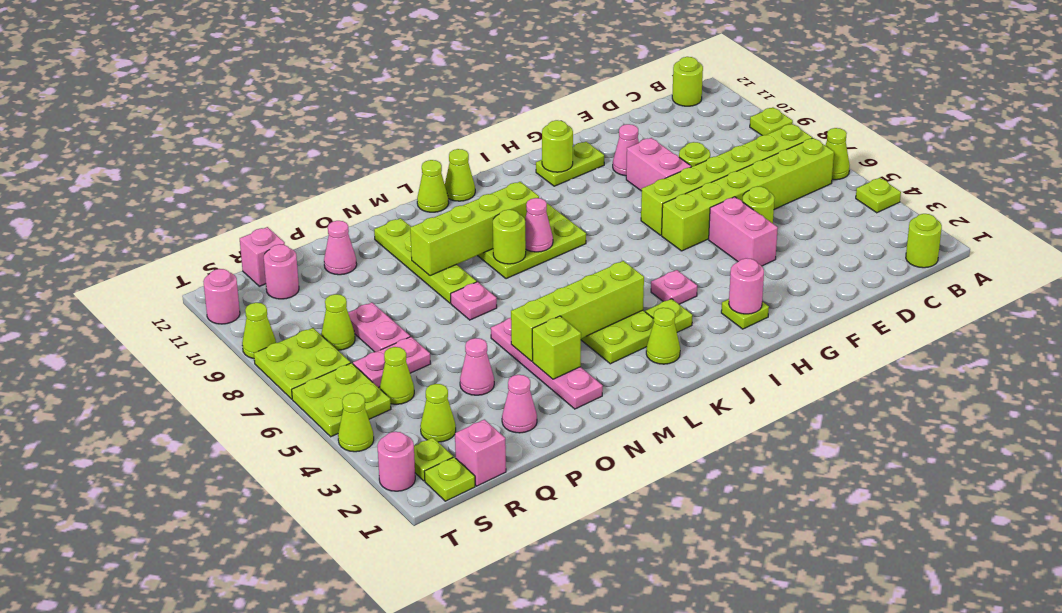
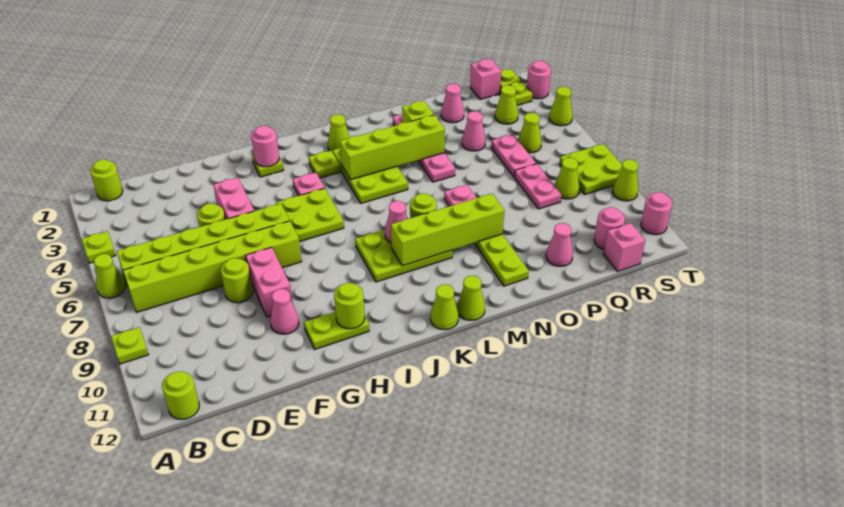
pink 1x2 plate [353,337,431,388] -> pink 1x2 plate turned to [491,134,536,177]
lime 2x2 plate [292,363,391,437] -> lime 2x2 plate moved to [276,188,344,242]

